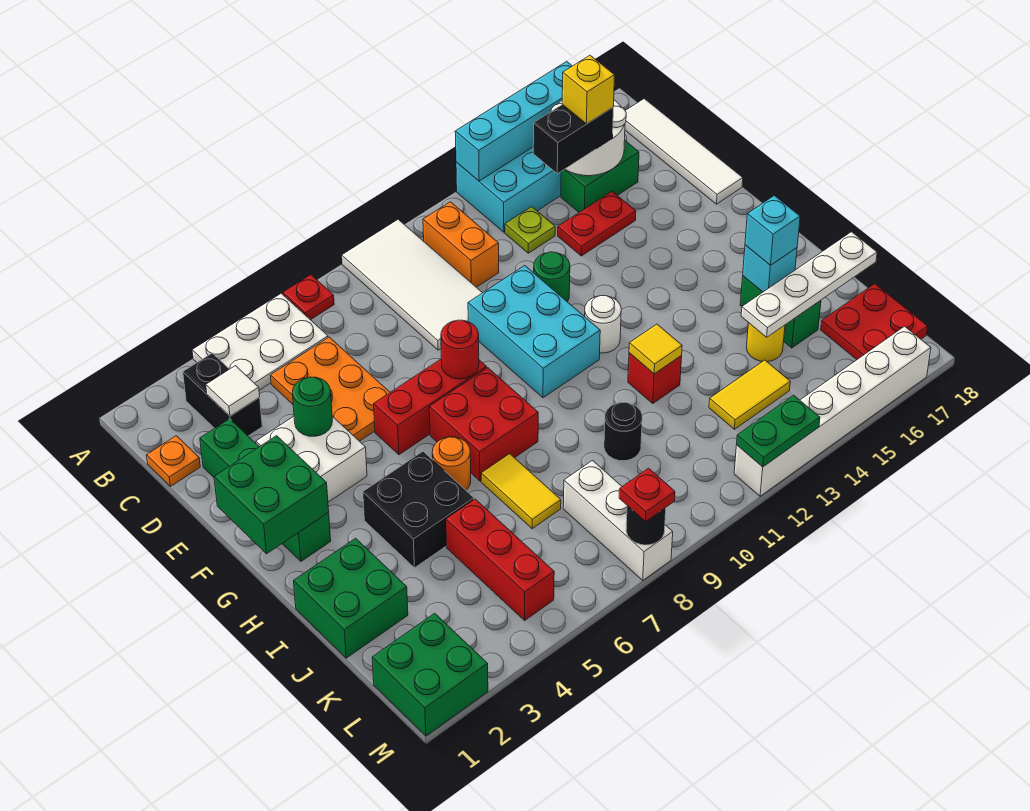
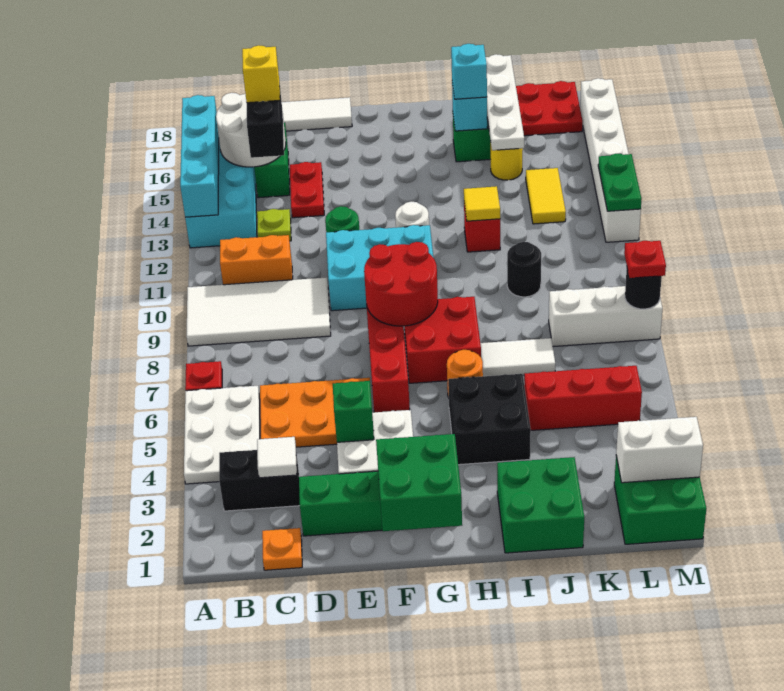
green 1x1 round brick [292,377,332,436] -> green 1x1 brick [333,381,374,442]
red 1x1 round brick [441,320,479,379] -> red 2x2 round brick [364,242,438,326]
yellow 1x2 tile [481,454,561,529] -> white 1x2 tile [480,338,555,376]
none -> white 1x2 brick [616,417,703,483]

